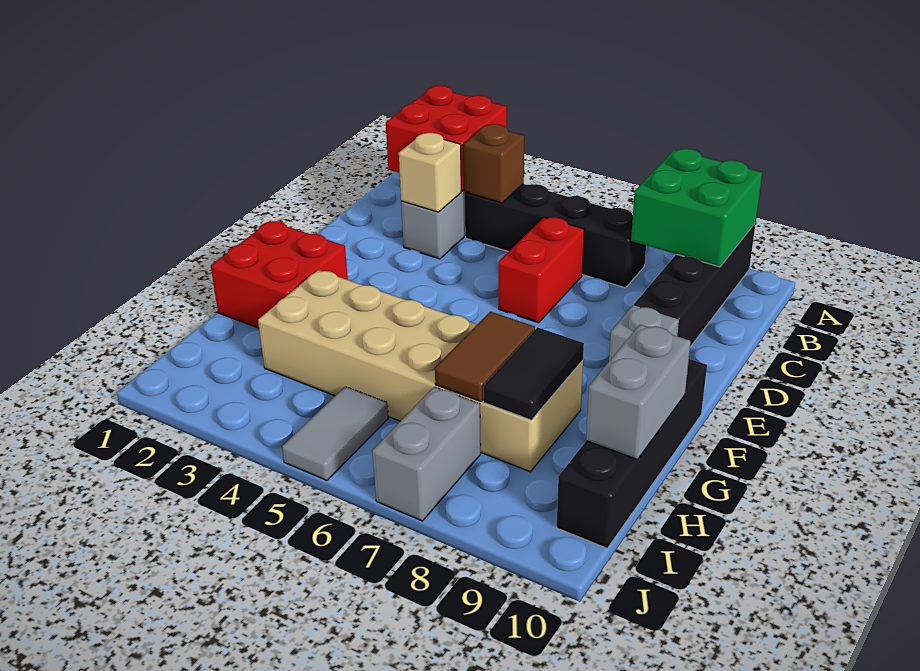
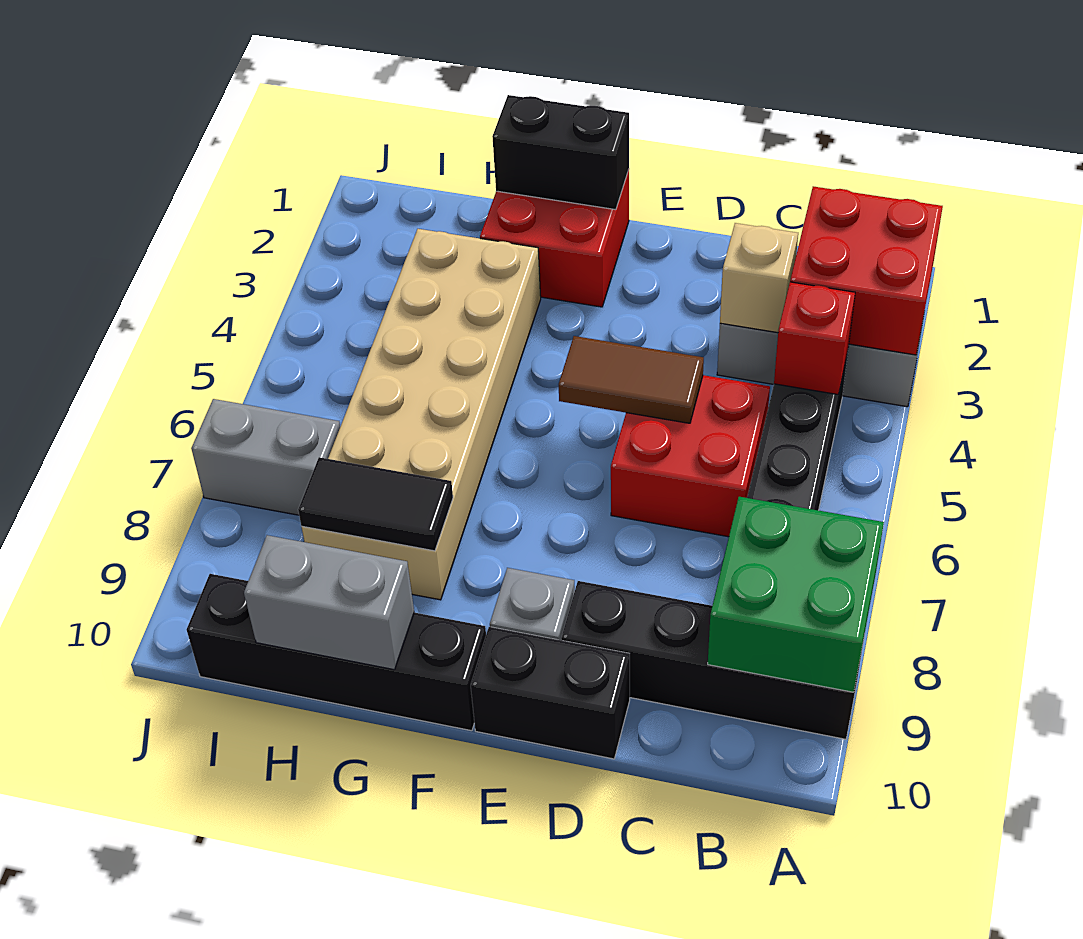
brown 1x1 brick [464,124,524,203] -> red 1x1 brick [774,282,855,394]
red 1x2 brick [498,217,584,323] -> red 2x2 brick [611,375,770,537]
none -> black 1x2 brick [471,627,630,759]
none -> black 1x2 brick [492,95,629,210]
brown 1x2 tile [435,312,535,401] -> brown 1x2 tile moved to [559,336,704,423]
grey 1x2 tile [282,387,388,480] -> none

